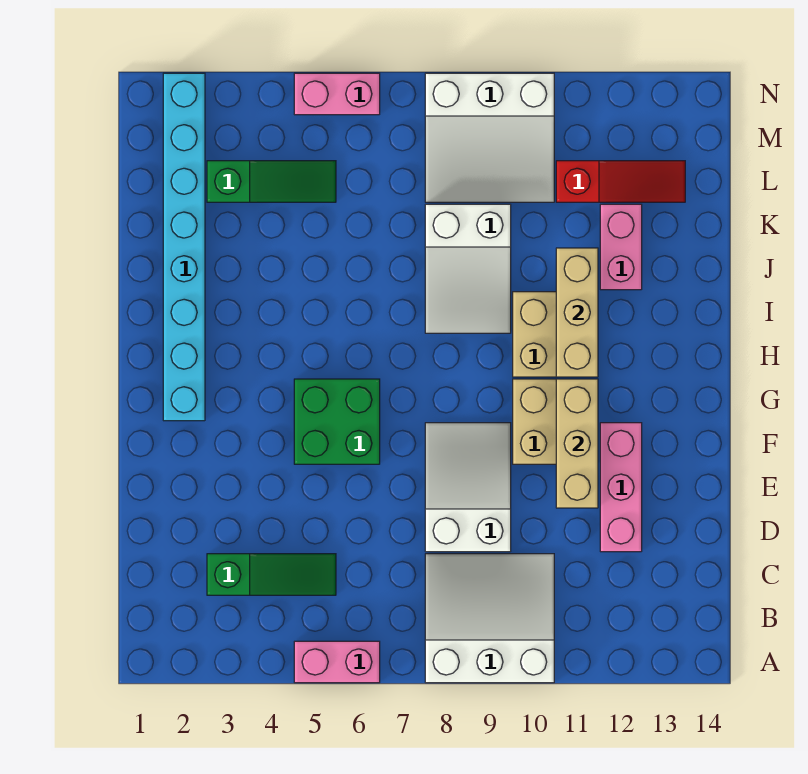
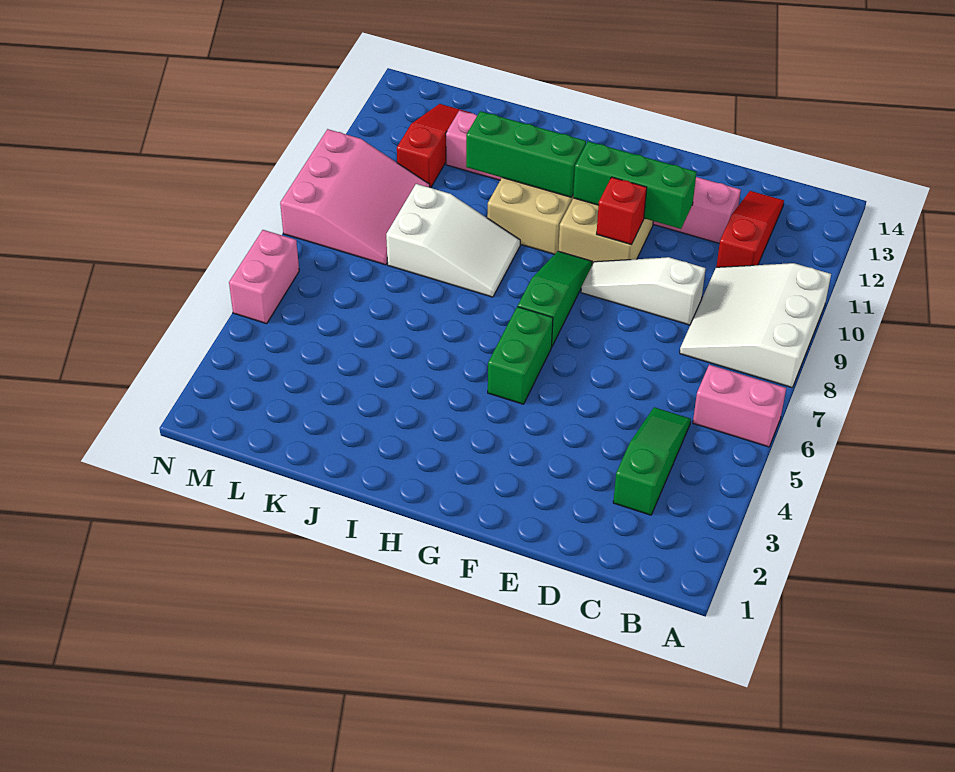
pink 1x2 brick [294,641,380,683] -> pink 1x2 brick turned to [693,365,786,447]
none -> red 1x3 slope [716,191,784,267]
white 2x3 slope [425,423,511,552] -> white 1x3 slope [581,257,706,325]
tan 1x3 brick [556,379,598,508] -> green 1x3 brick [573,141,697,229]
green 2x2 brick [294,379,380,464] -> green 1x2 brick [488,307,553,404]
none -> red 1x1 brick [597,177,647,245]
cyan 1x8 brick [163,73,205,421] -> none
tan 1x3 brick [556,248,598,377] -> green 1x3 brick [466,111,586,197]
green 1x3 slope [207,161,336,202] -> green 1x3 slope moved to [518,251,592,346]
white 3x3 slope [425,73,554,202] -> pink 3x3 slope [280,129,430,265]

